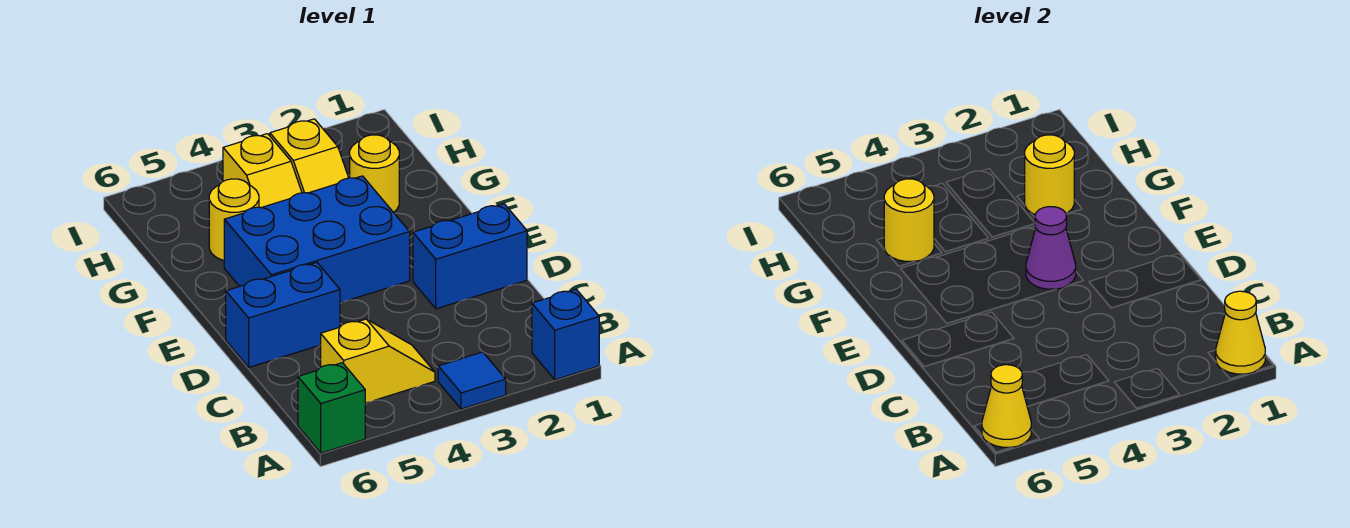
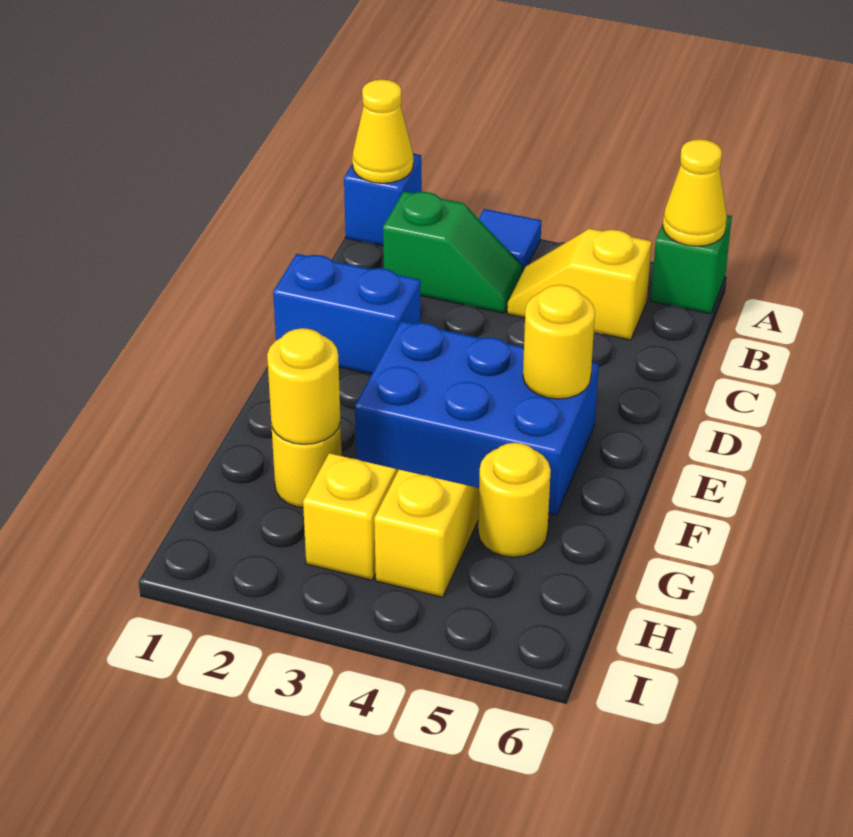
none -> green 1x2 slope [383,191,523,313]
blue 1x2 brick [226,262,340,367] -> none
purple 1x1 cone [1026,207,1076,289] -> none
yellow 1x1 round brick [884,179,934,261] -> yellow 1x1 round brick moved to [523,285,595,399]

